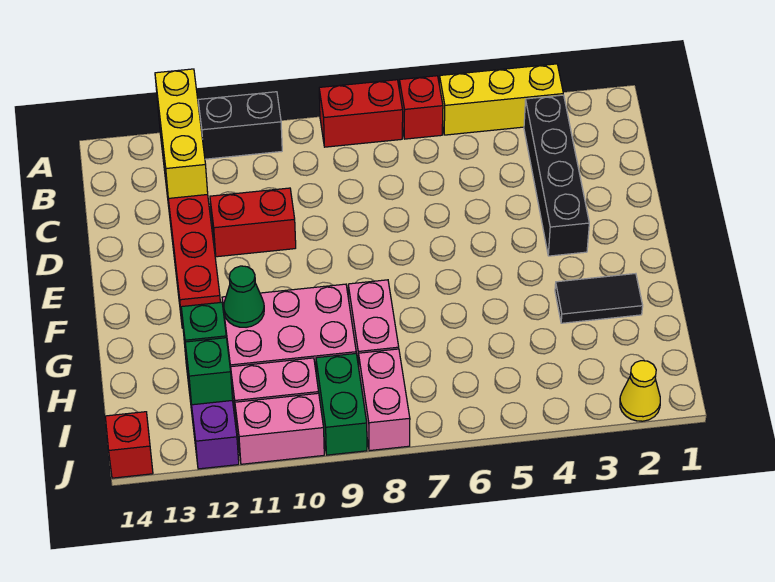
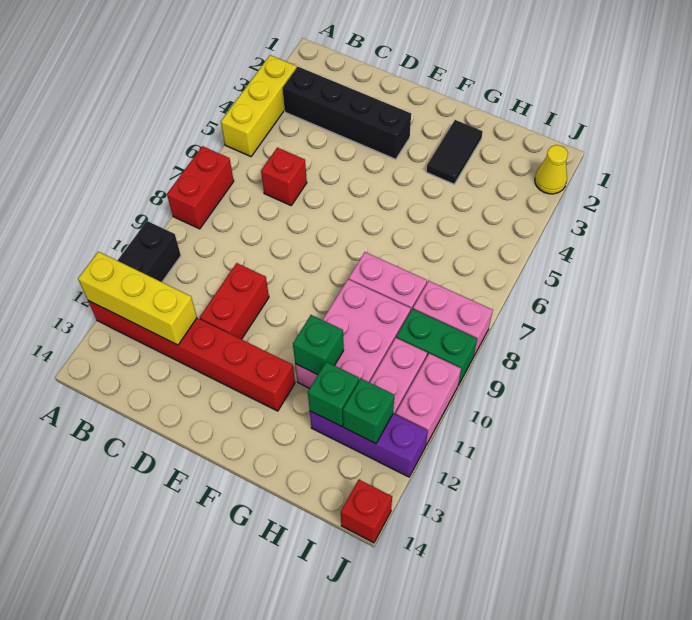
red 1x1 brick [399,76,443,139] -> red 1x1 brick moved to [261,147,307,205]
green 1x1 cone [224,266,264,327] -> green 1x1 brick [293,315,344,375]

